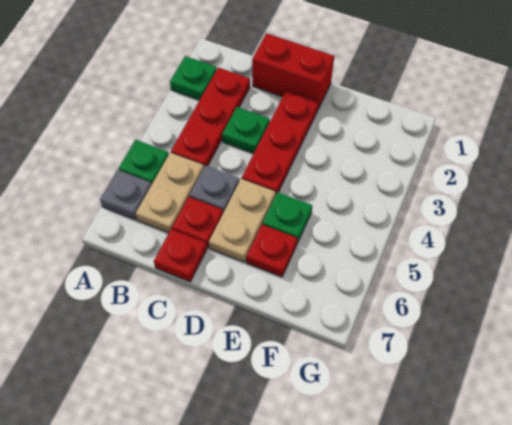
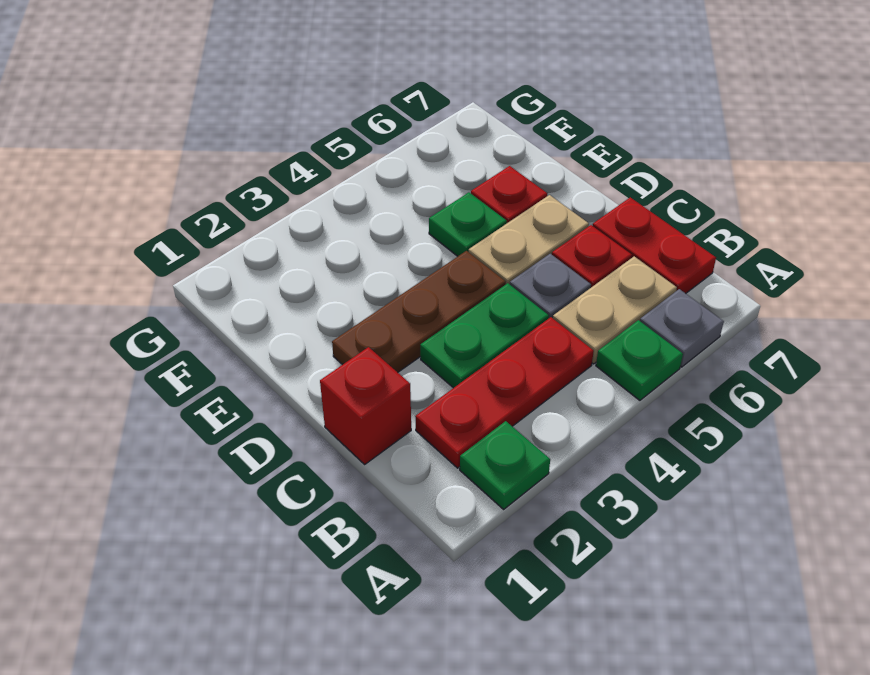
red 1x2 brick [252,33,334,109] -> red 1x1 brick [320,347,411,464]
green 1x1 plate [222,107,270,153] -> green 1x2 plate [420,283,549,388]
red 1x1 plate [154,229,207,282] -> red 1x2 plate [593,197,716,293]
red 1x3 plate [242,91,319,195] -> brown 1x3 plate [332,251,506,372]

